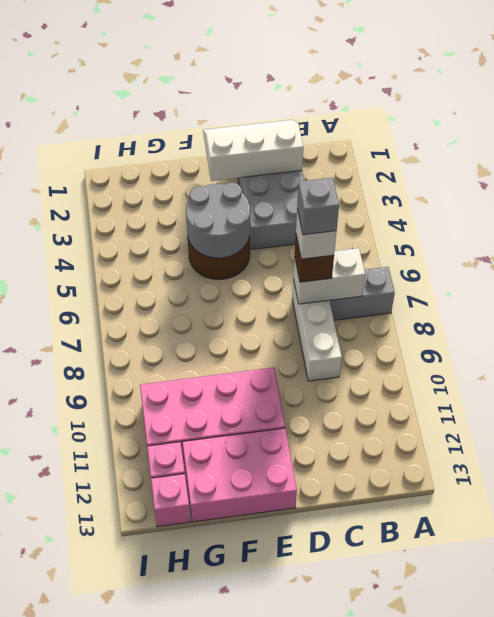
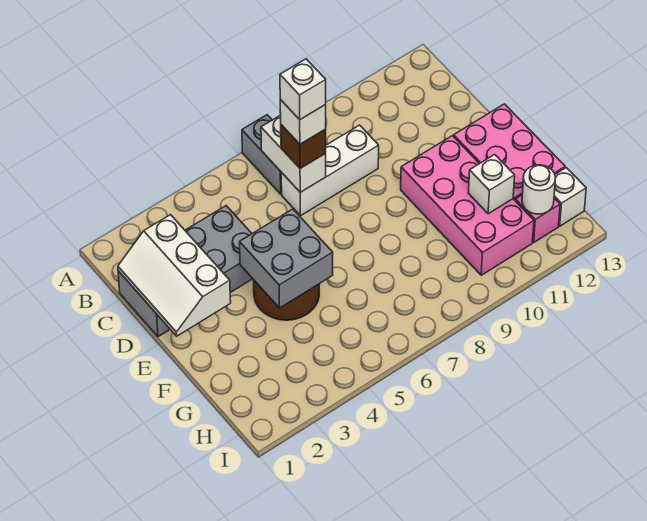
grey 1x1 brick [297,178,339,235] -> white 1x1 brick [280,59,326,120]
grey 2x2 round brick [186,183,250,258] -> grey 2x2 brick [240,209,333,308]
none -> white 1x1 brick [469,154,515,214]
none -> white 1x1 round brick [522,165,556,214]
pink 1x1 brick [151,474,191,527] -> white 1x1 brick [554,168,586,226]

